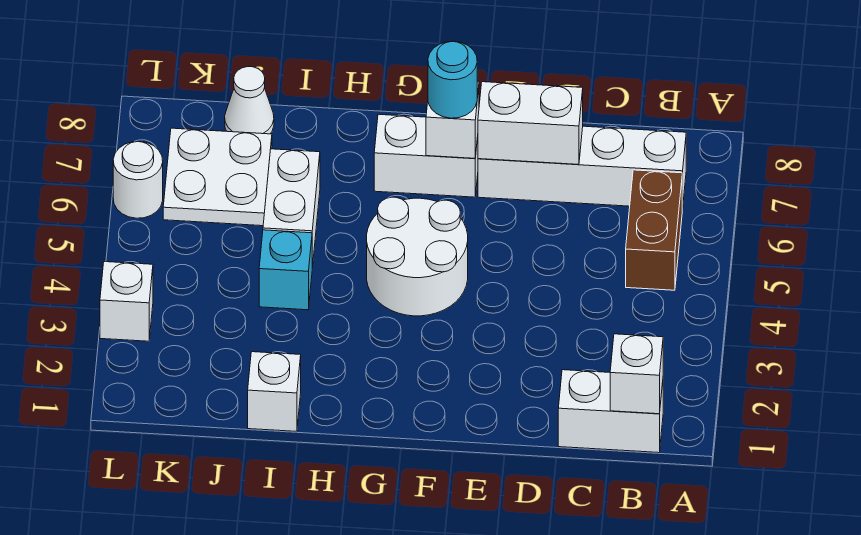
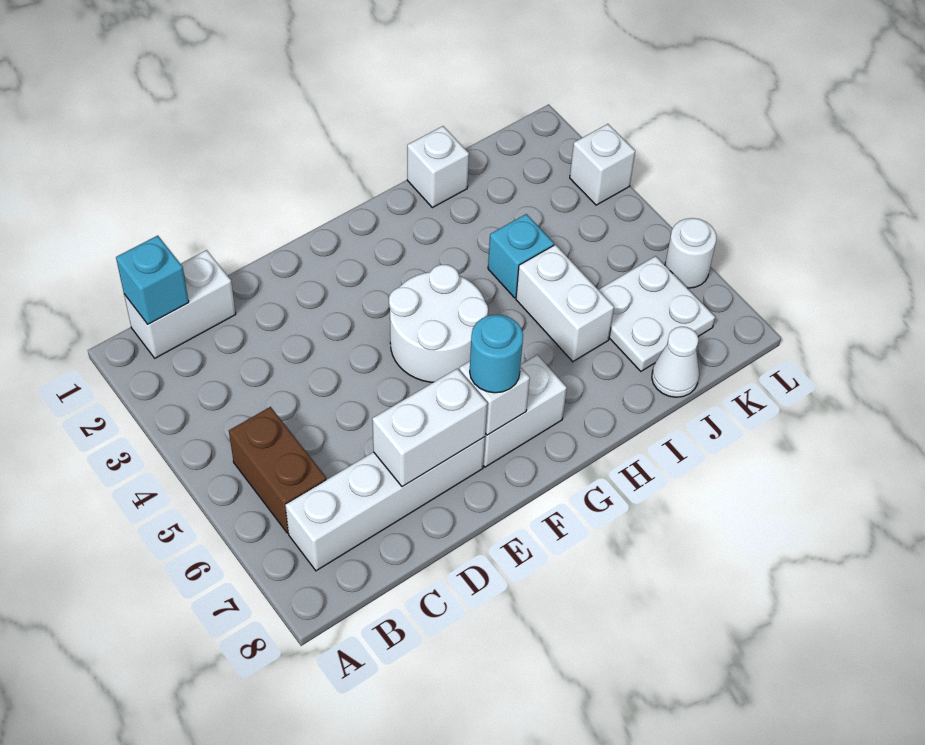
white 1x1 brick [610,334,663,414] -> cyan 1x1 brick [116,236,189,324]

